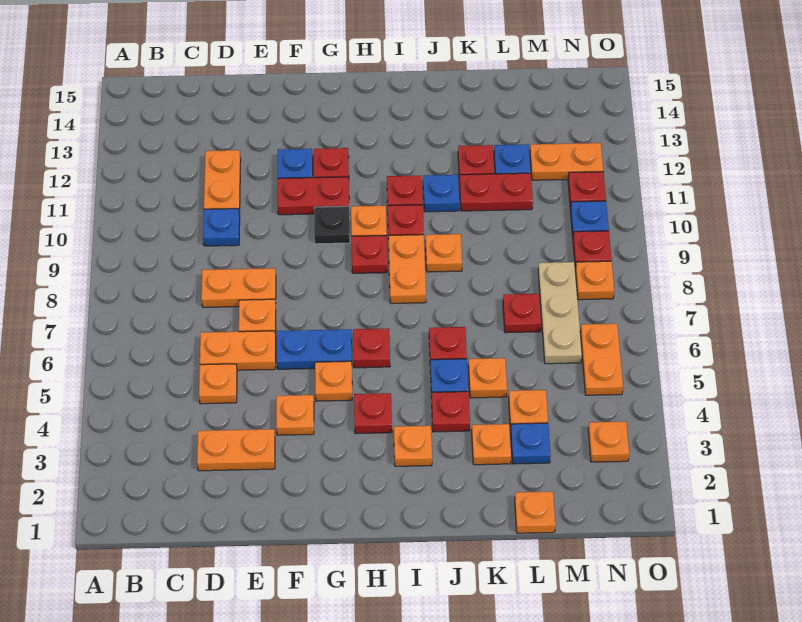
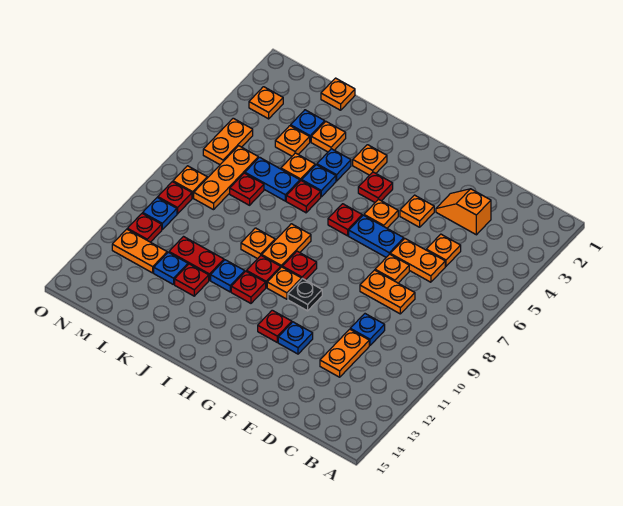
orange 1x2 plate [197,429,275,471] -> orange 1x2 slope [436,189,491,235]
red 1x2 plate [277,177,349,215] -> none
red 1x1 plate [432,392,470,432] -> blue 1x1 plate [317,149,351,181]
none -> blue 1x2 plate [245,157,300,201]
tan 1x3 plate [538,262,582,364] -> orange 1x3 plate [194,146,258,210]

